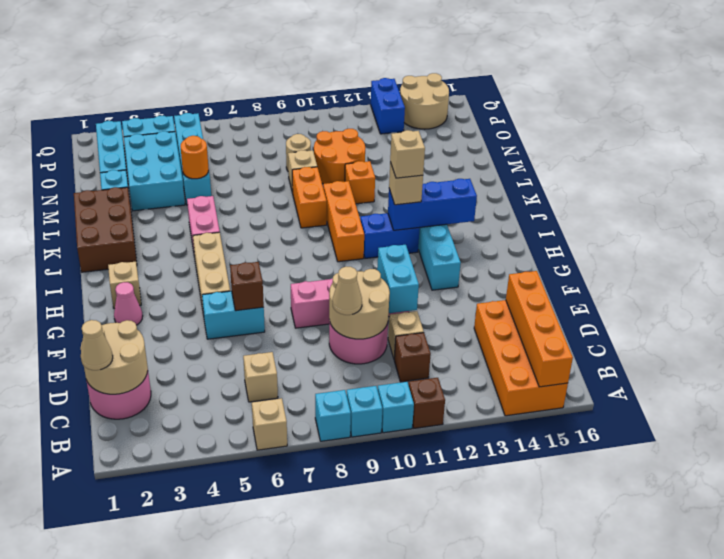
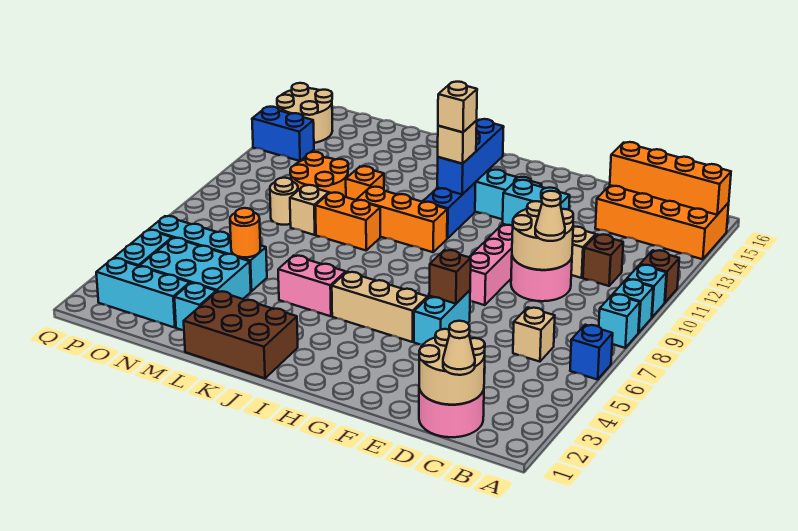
tan 1x1 brick [252,398,287,450] -> blue 1x1 brick [570,325,613,380]
pink 1x1 cone [114,282,143,325] -> none
tan 1x1 brick [108,262,141,309] -> none

